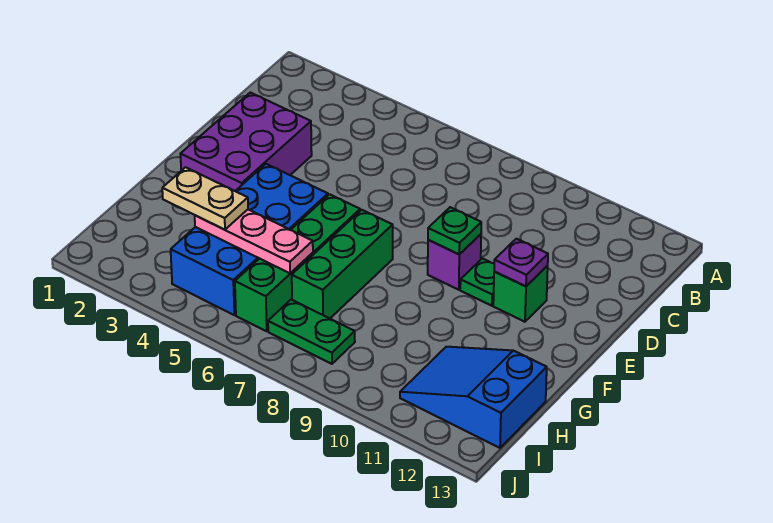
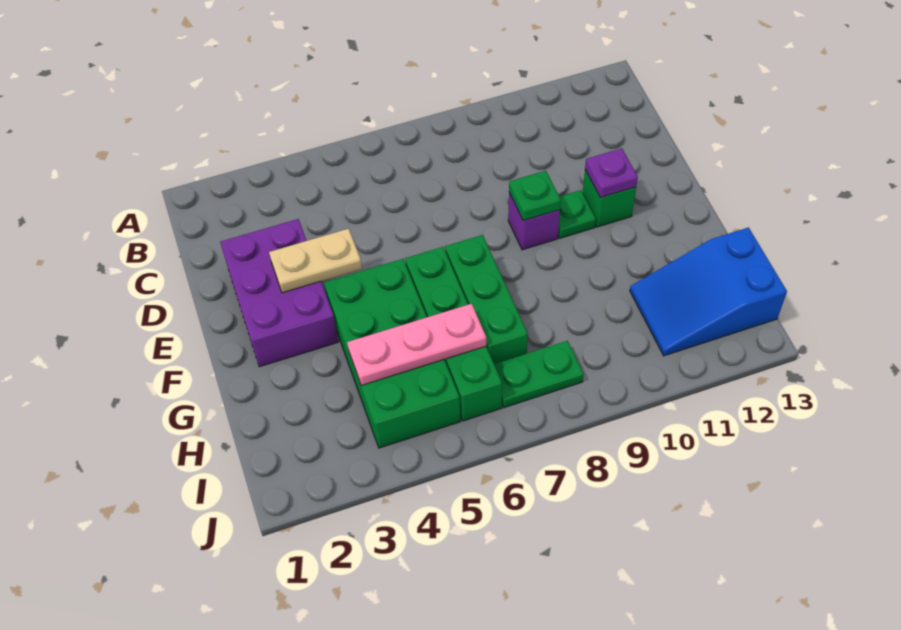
blue 2x4 brick [171,164,328,315] -> green 2x4 brick [324,259,460,448]
tan 1x2 plate [162,167,248,230] -> tan 1x2 plate moved to [269,229,362,293]

